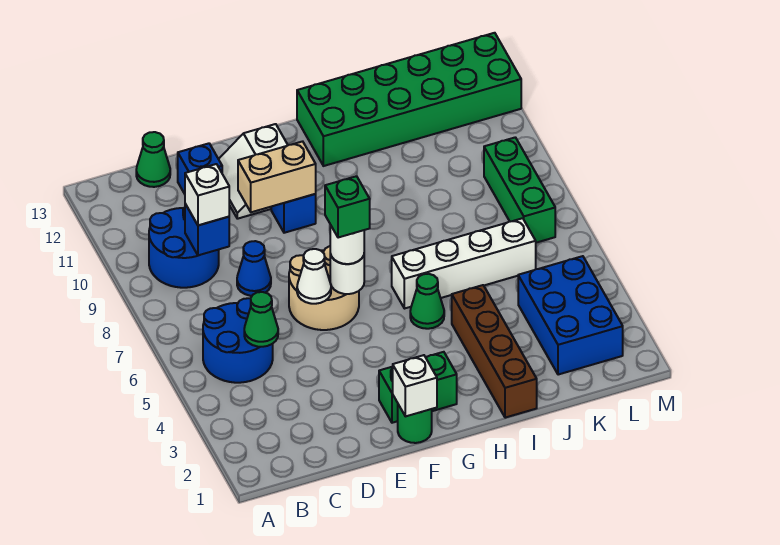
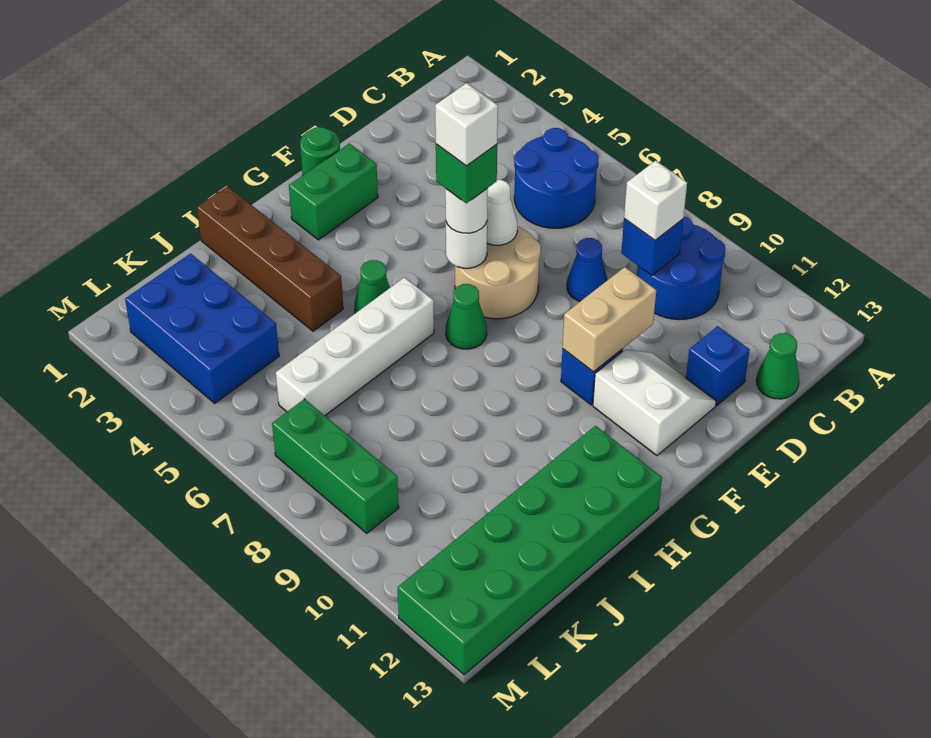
green 1x1 cone [244,292,278,347] -> green 1x1 cone moved to [446,284,487,349]
white 1x1 brick [393,355,437,416] -> white 1x1 brick moved to [435,83,498,166]

